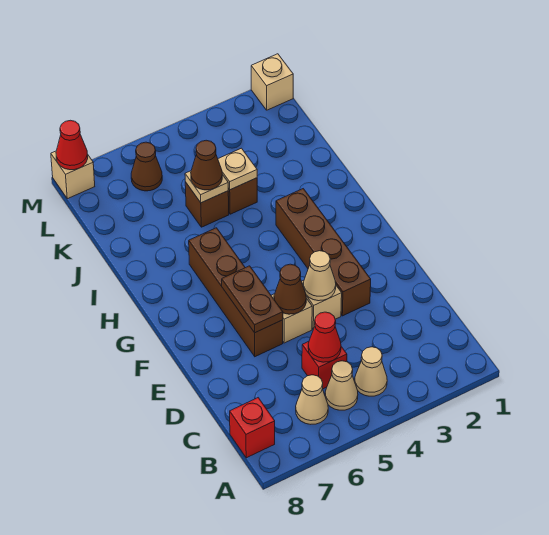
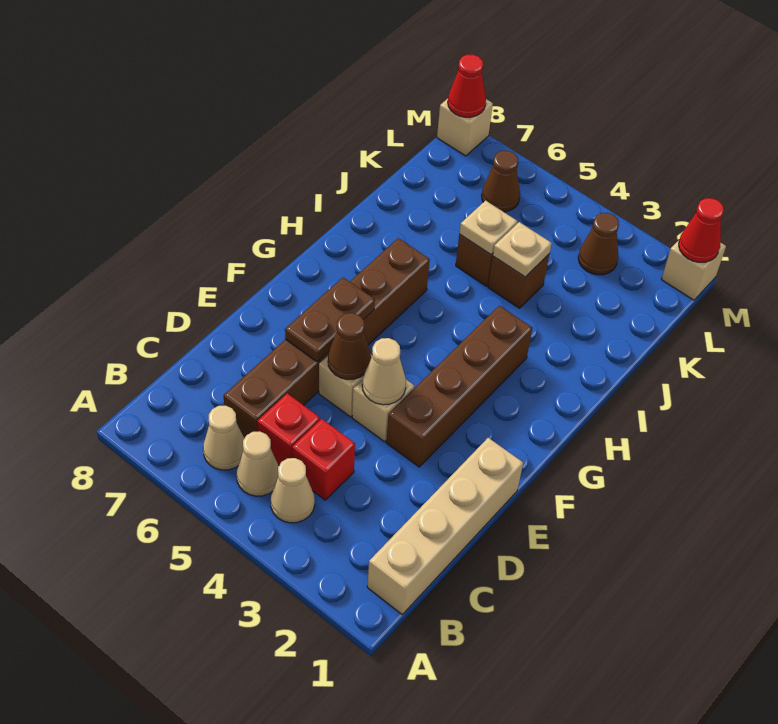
none -> tan 1x4 brick [367,438,523,614]
red 1x1 brick [230,398,275,458] -> red 1x1 brick moved to [292,419,355,500]
red 1x1 cone [308,312,341,362] -> red 1x1 cone moved to [679,198,724,262]
brown 1x4 brick [189,228,283,357] -> brown 1x6 brick [223,238,430,438]
brown 1x1 cone [191,140,222,190] -> brown 1x1 cone moved to [578,213,619,275]

